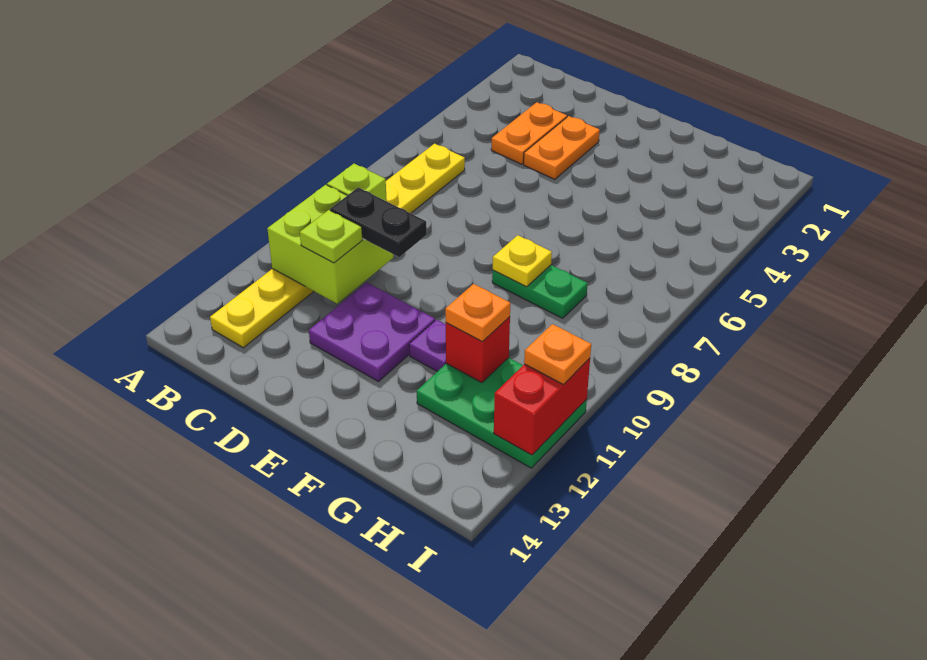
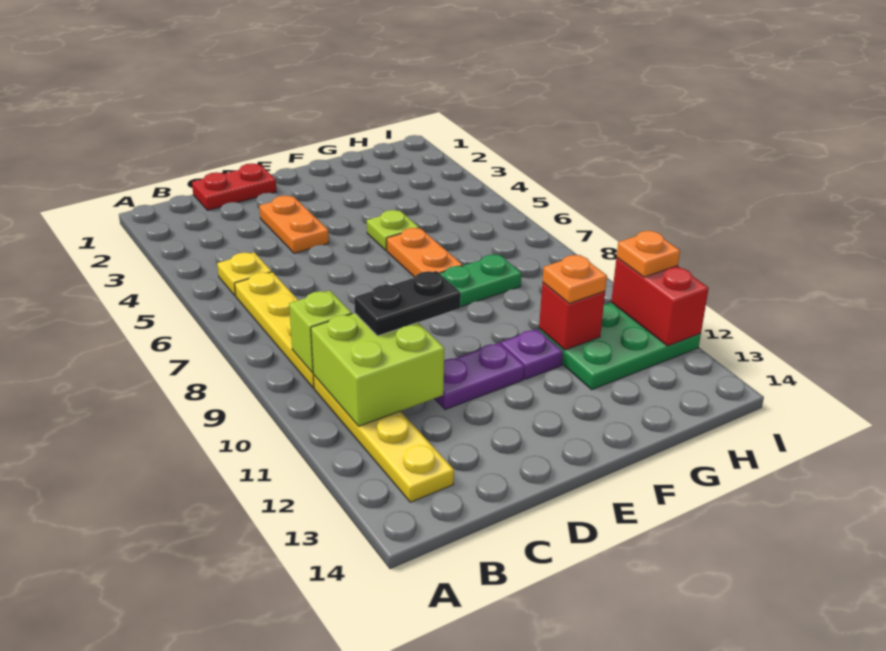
none -> red 1x2 plate [192,164,277,210]
orange 1x2 plate [491,102,567,164] -> orange 1x2 plate moved to [387,228,462,277]
lime 1x1 plate [300,210,363,263] -> lime 1x1 plate moved to [367,210,419,250]
purple 2x2 plate [309,283,435,381] -> purple 1x2 plate [435,343,524,410]
yellow 1x1 plate [493,235,552,287] -> yellow 1x1 plate moved to [217,252,272,296]

